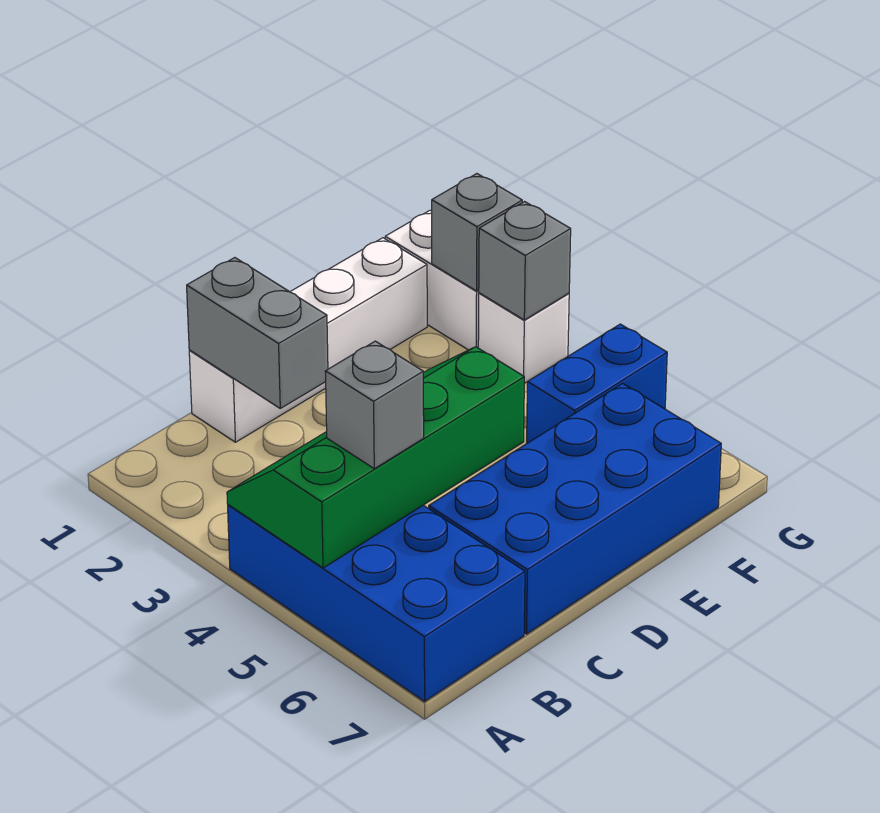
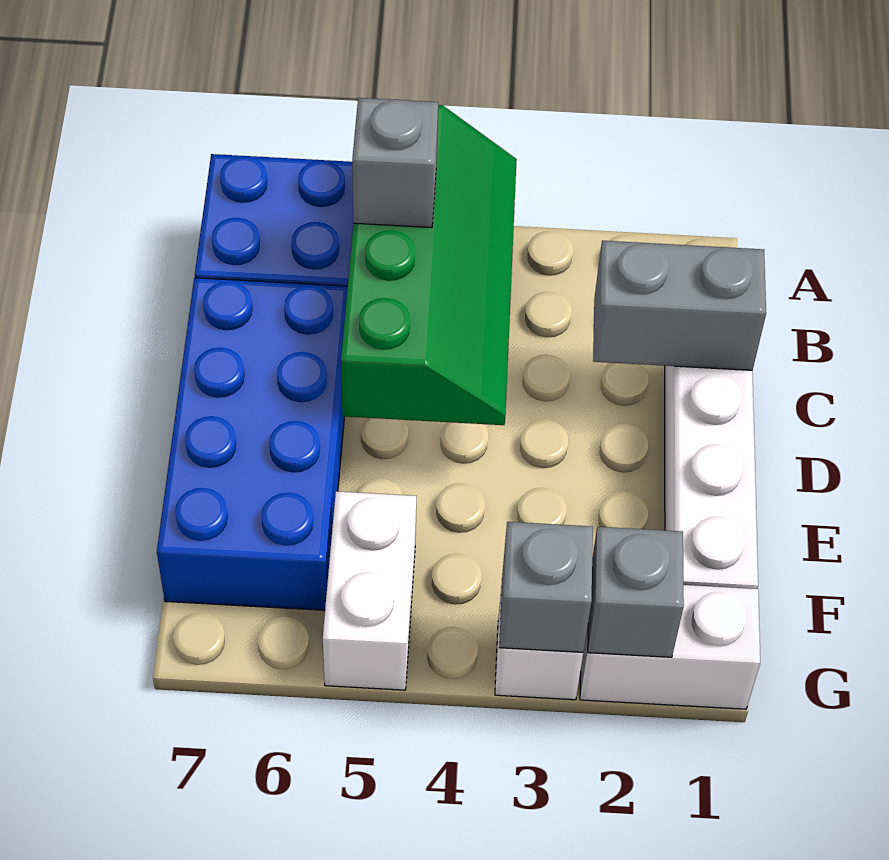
blue 1x2 brick [527,324,667,443] -> white 1x2 brick [323,491,416,690]

